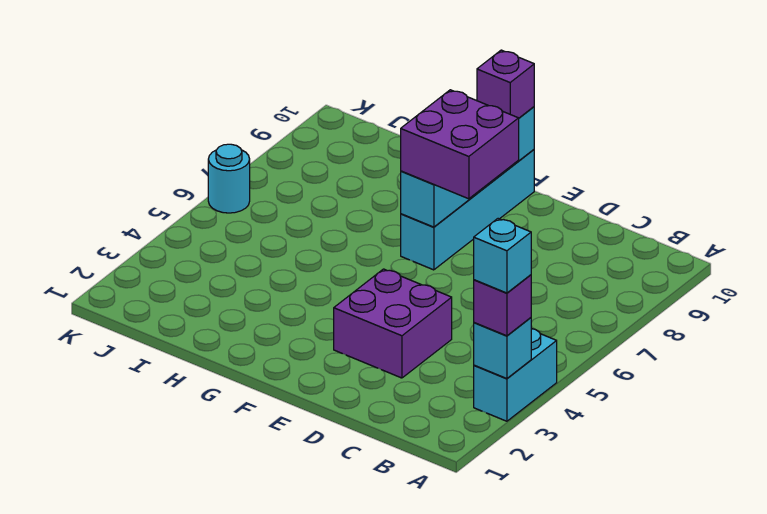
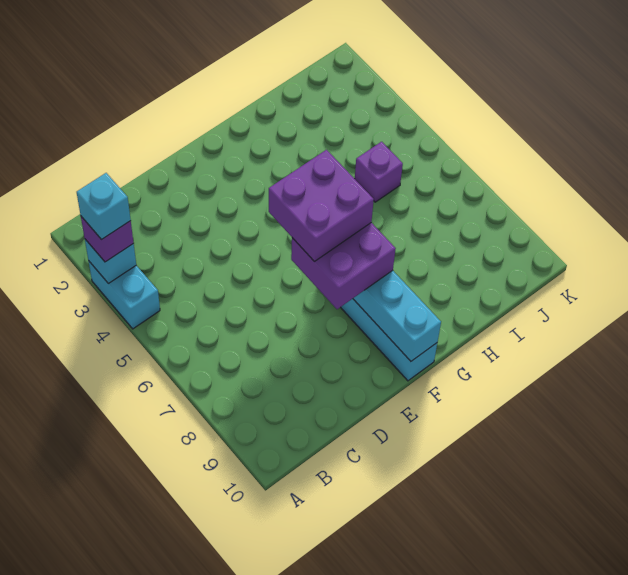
purple 2x2 brick [334,269,452,378] -> purple 2x2 brick moved to [269,150,374,261]
purple 1x1 brick [477,50,534,118] -> purple 1x1 brick moved to [355,142,403,202]
cyan 1x1 round brick [208,144,250,213] -> none

